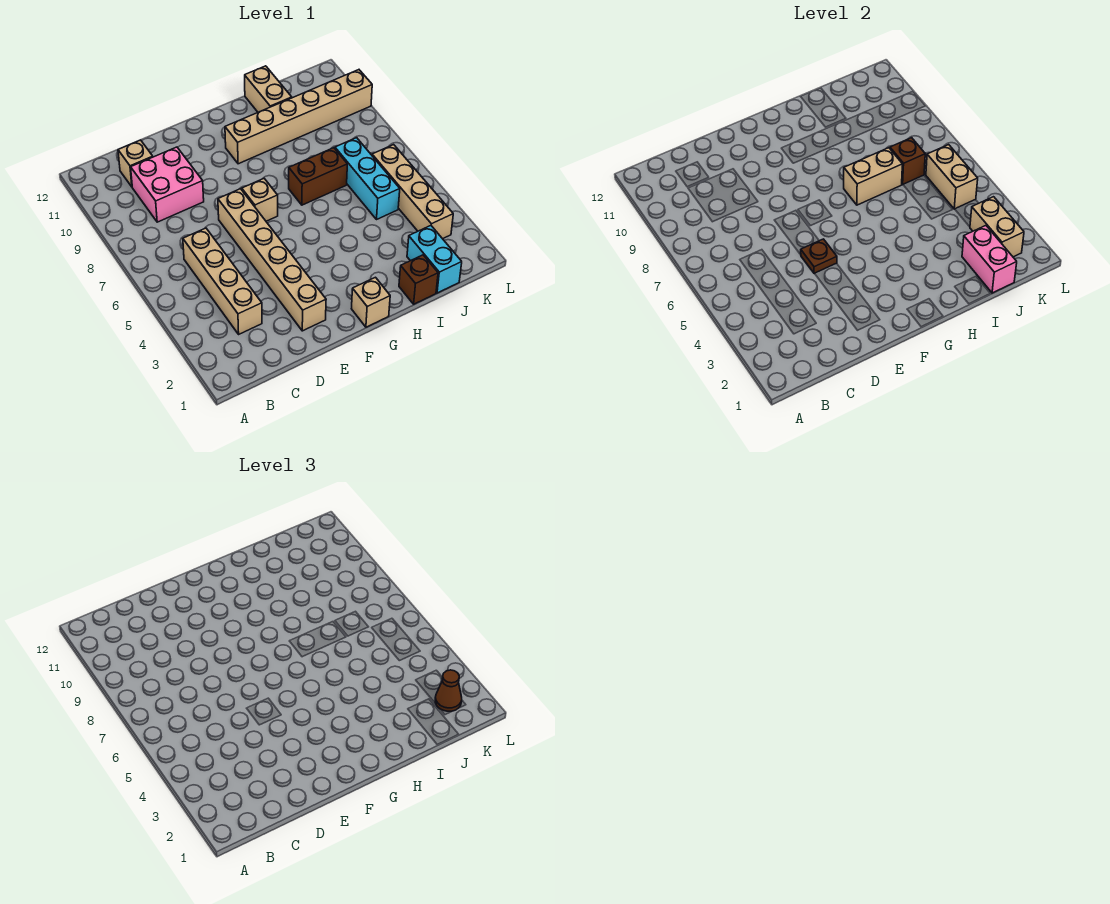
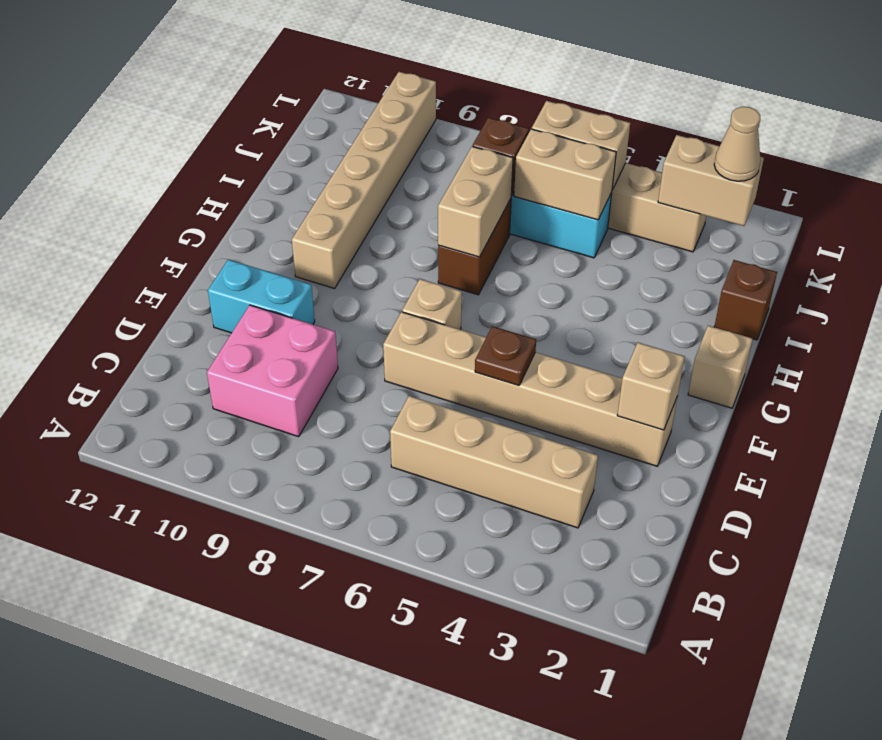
tan 1x1 brick [118,140,153,187] -> tan 1x1 brick moved to [617,343,685,430]
tan 1x2 brick [245,66,292,112] -> tan 1x2 brick moved to [514,129,616,220]
cyan 1x2 brick [407,226,462,293] -> cyan 1x2 brick moved to [208,260,315,333]
pink 1x2 brick [962,226,1017,293] -> none
brown 1x1 cone [435,670,462,712] -> tan 1x1 cone [714,107,760,181]

